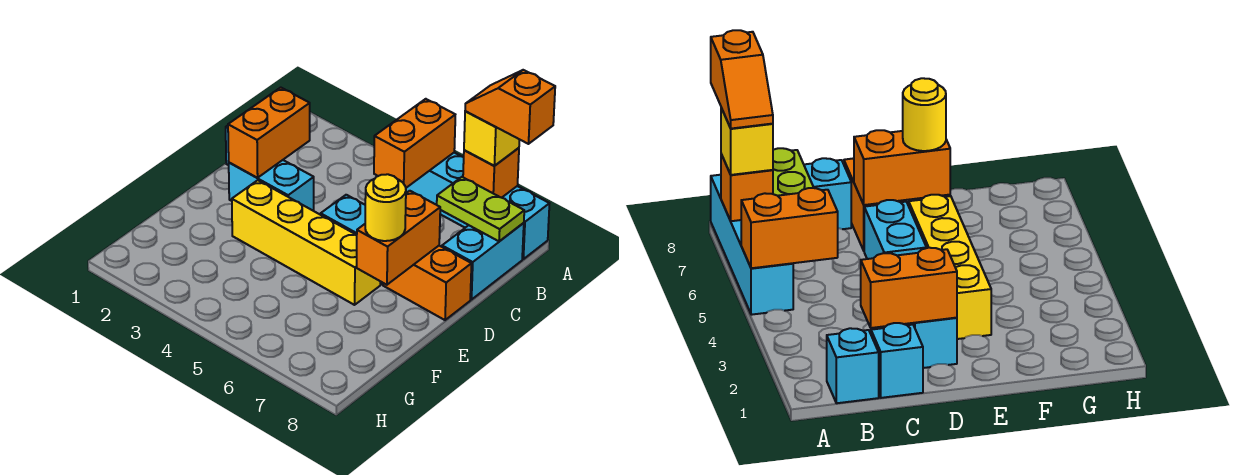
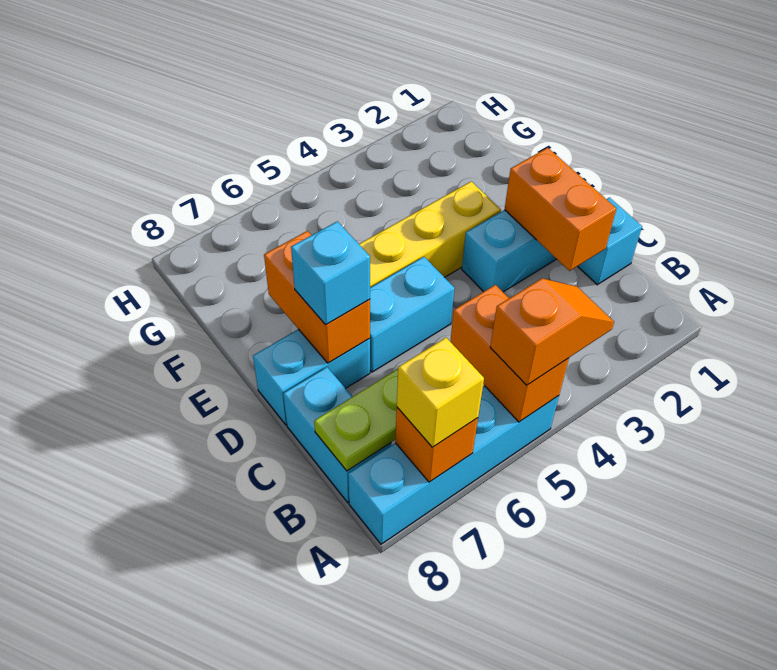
orange 1x2 slope [465,70,555,144] -> orange 1x2 slope moved to [490,278,614,385]
cyan 1x1 brick [827,328,879,403] -> cyan 1x1 brick moved to [291,222,370,325]
orange 1x2 brick [383,246,472,320] -> cyan 1x2 brick [253,329,370,425]
yellow 1x1 round brick [365,174,406,241] -> none

